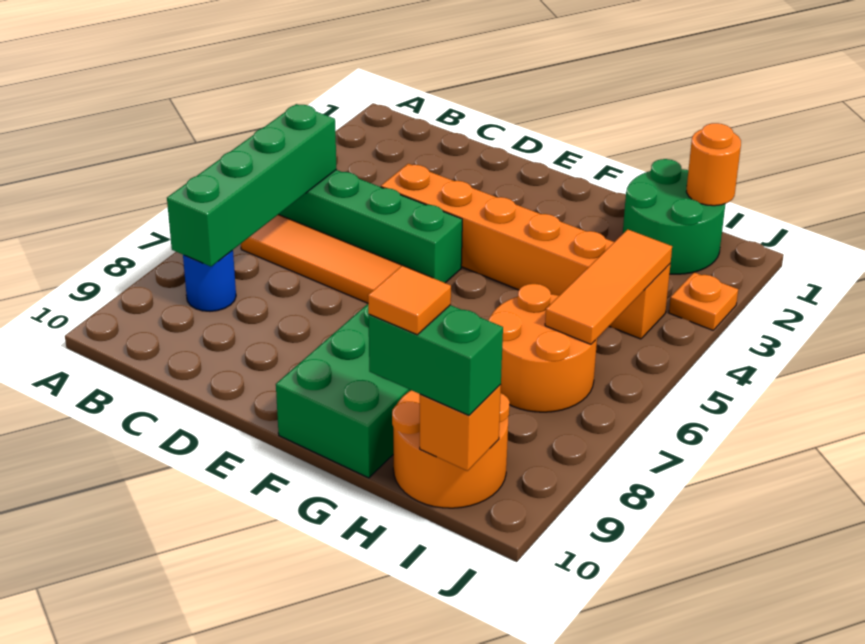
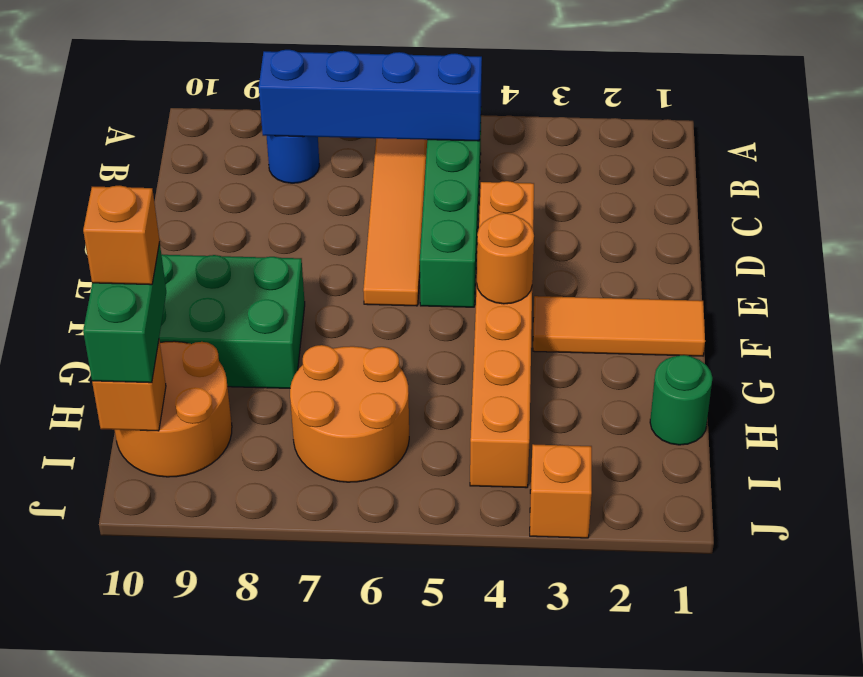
green 1x4 brick [167,104,337,266] -> blue 1x4 brick [259,50,482,141]
green 2x2 round brick [623,159,725,274] -> green 1x1 round brick [650,355,712,445]
orange 1x1 tile [368,265,451,335] -> orange 1x1 brick [83,186,160,285]
orange 1x1 round brick [686,123,741,206] -> orange 1x1 round brick moved to [477,213,534,304]
orange 1x3 tile [545,229,672,344] -> orange 1x3 tile moved to [533,296,705,356]
orange 1x1 plate [669,272,738,330] -> orange 1x1 brick [530,444,592,538]

